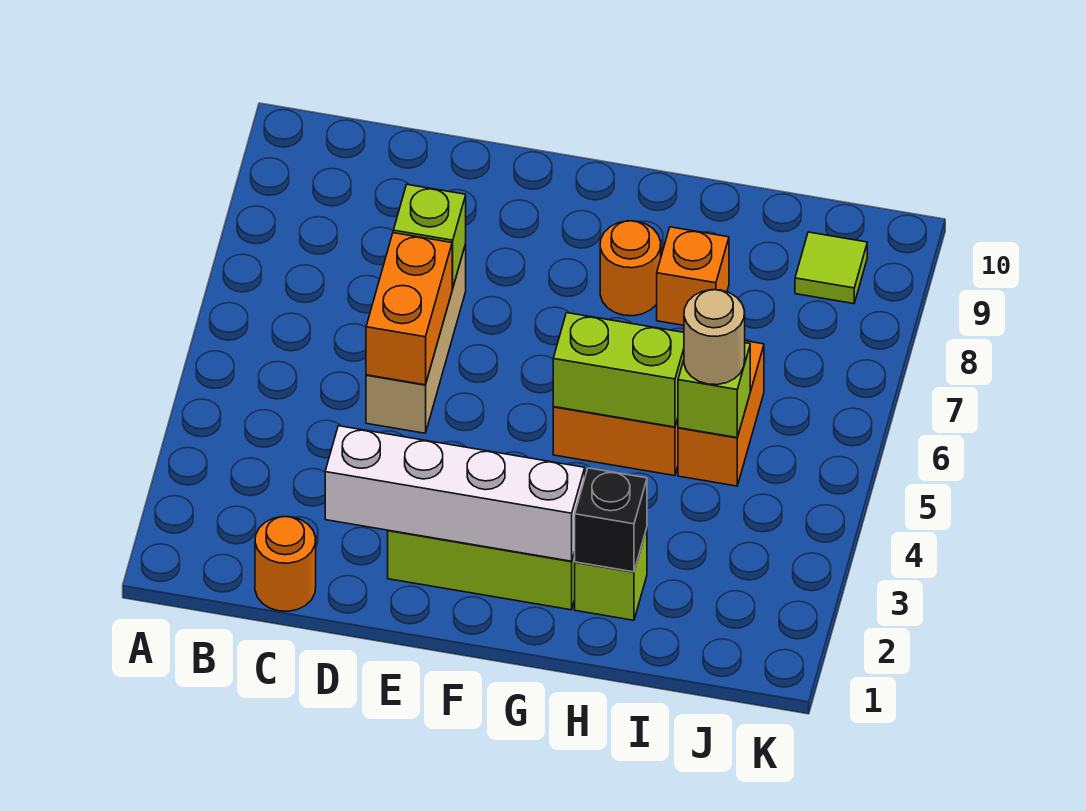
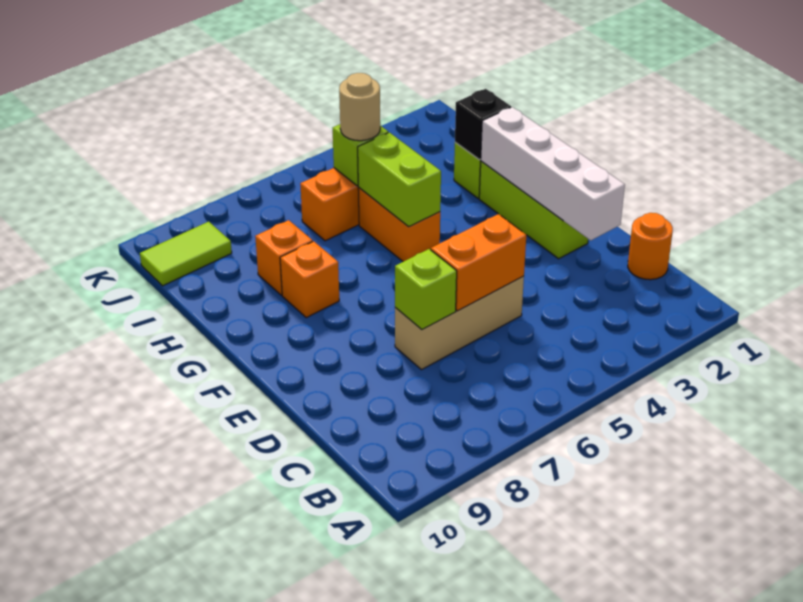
orange 1x1 round brick [600,221,661,316] -> orange 1x1 brick [280,241,339,318]
lime 1x1 tile [795,232,867,304] -> lime 1x2 tile [140,221,232,286]

